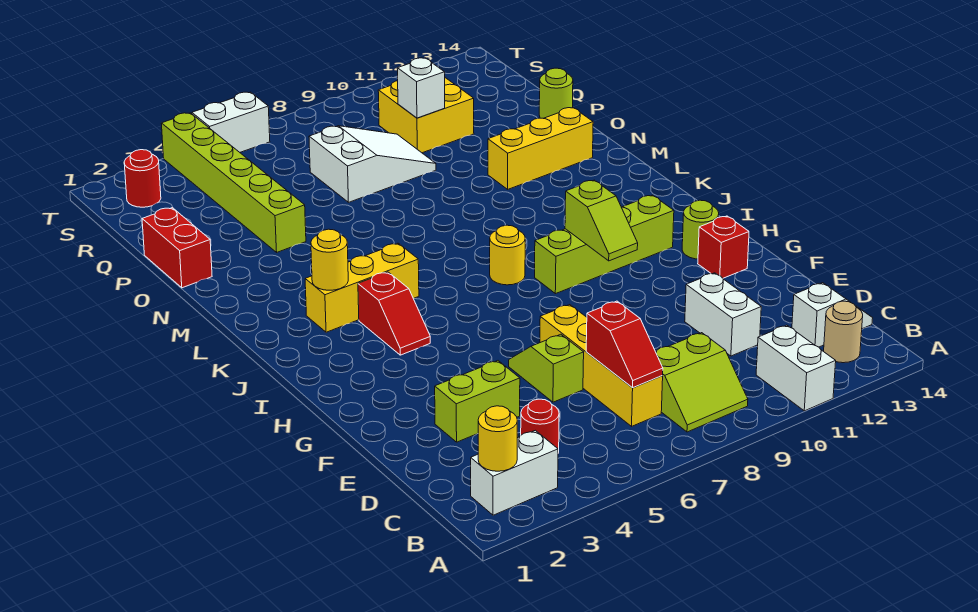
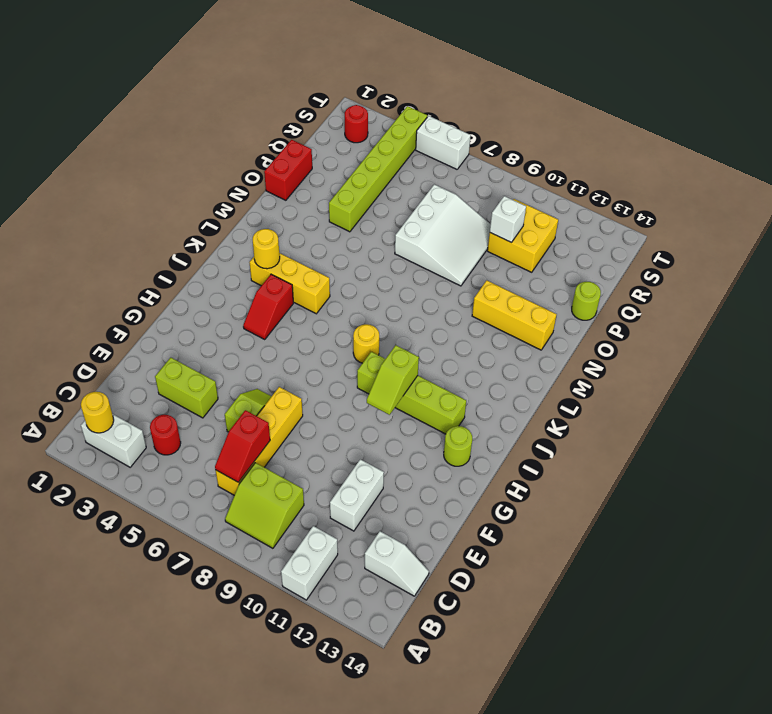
tan 1x1 round brick [824,301,863,363] -> none
red 1x1 brick [698,216,749,278] -> none
white 2x3 slope [309,126,436,202] -> white 3x3 slope [395,184,491,286]

